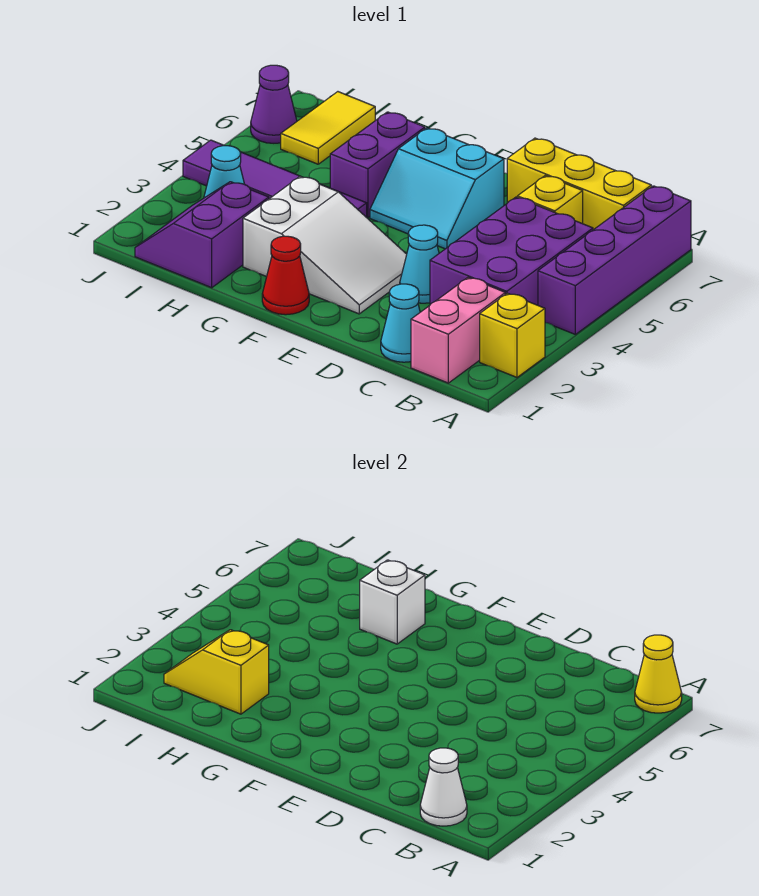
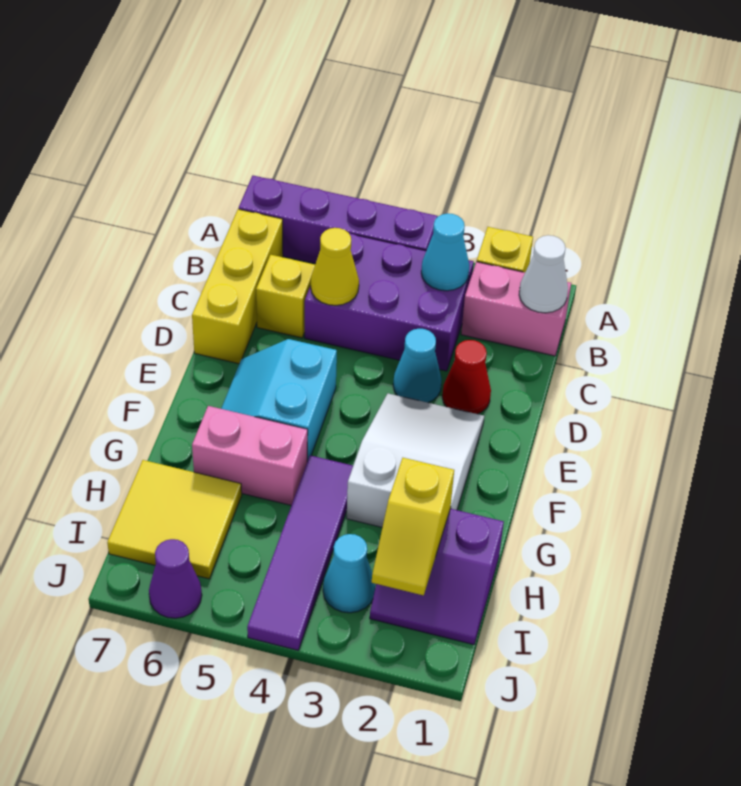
yellow 1x1 cone [635,635,682,713] -> yellow 1x1 cone moved to [311,228,359,305]
cyan 1x1 cone [381,284,420,362] -> cyan 1x1 cone moved to [421,213,469,291]
cyan 2x2 slope [370,128,504,249] -> cyan 2x2 slope turned to [221,339,337,461]
red 1x1 cone [262,236,309,315] -> red 1x1 cone moved to [442,340,491,414]
purple 1x2 brick [330,112,425,218] -> pink 1x2 brick [192,406,308,505]
white 1x1 brick [360,560,425,644] -> none
yellow 1x2 tile [281,92,375,164] -> yellow 2x2 tile [107,460,242,579]

